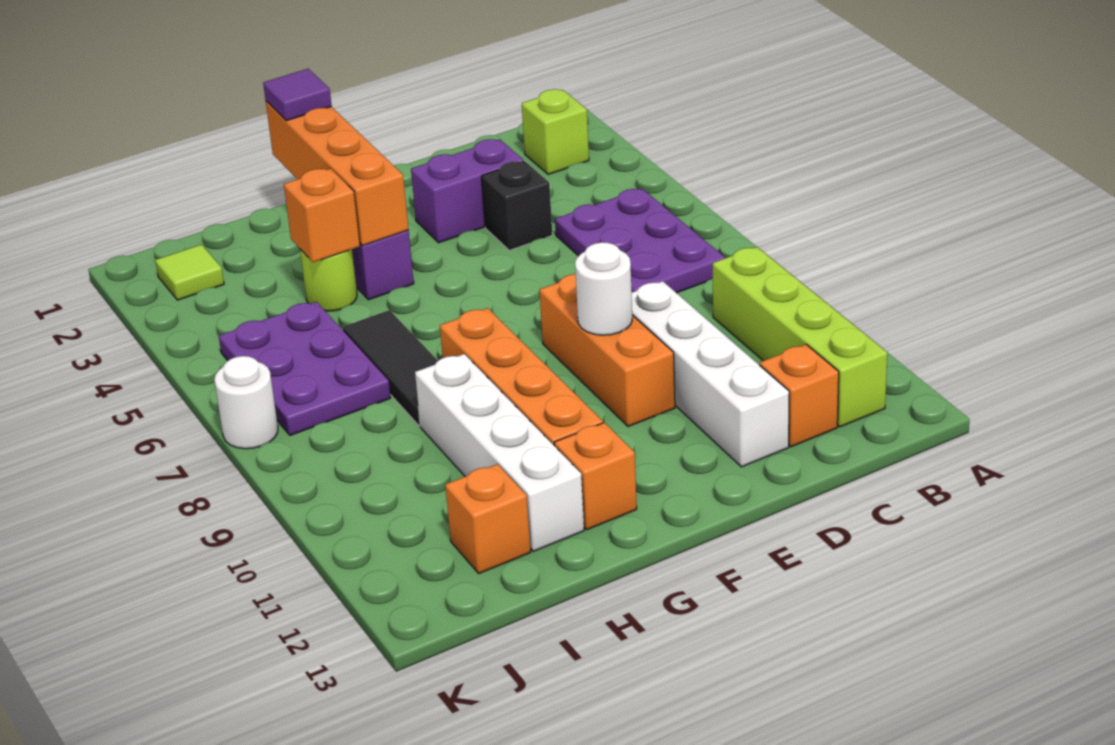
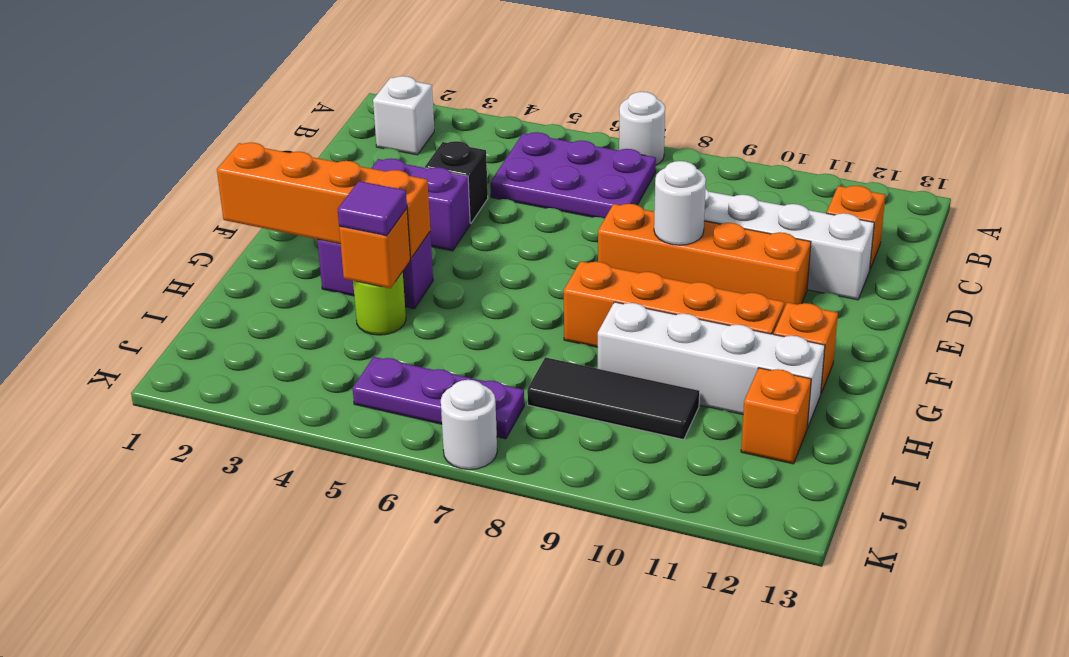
none -> white 1x1 round brick [619,92,665,165]
lime 1x1 brick [522,89,589,174] -> white 1x1 brick [373,76,434,155]
lime 1x4 brick [713,247,887,427] -> none
purple 1x2 brick [411,139,524,243] -> purple 1x2 brick turned to [371,159,470,251]
orange 1x3 brick [540,274,675,427] -> orange 1x4 brick [598,204,811,308]
purple 1x1 tile [263,69,332,121] -> purple 1x1 tile moved to [338,181,407,236]
black 1x3 tile [343,310,438,426] -> black 1x3 tile moved to [527,357,700,440]
purple 2x3 plate [219,302,391,435] -> purple 1x3 plate [353,357,524,439]
lime 1x1 tile [155,245,224,300] -> none

